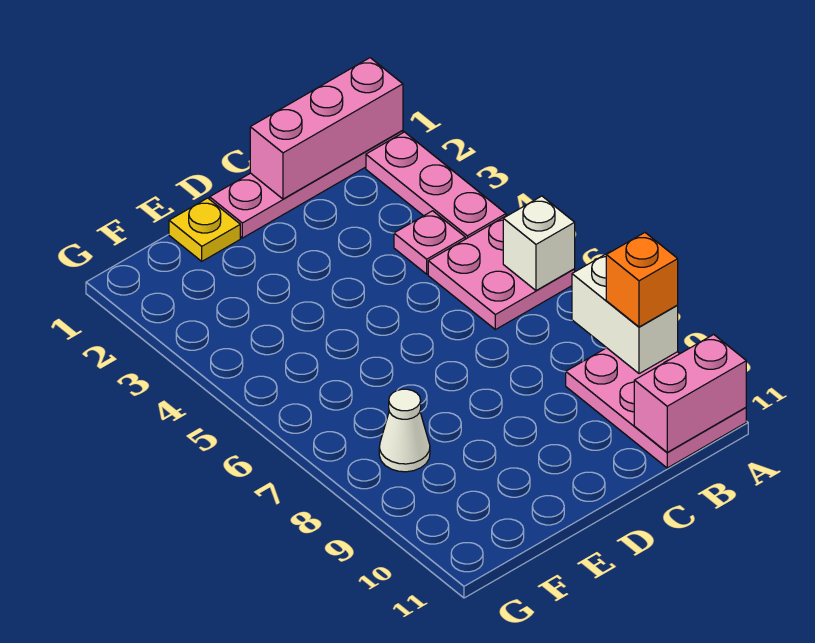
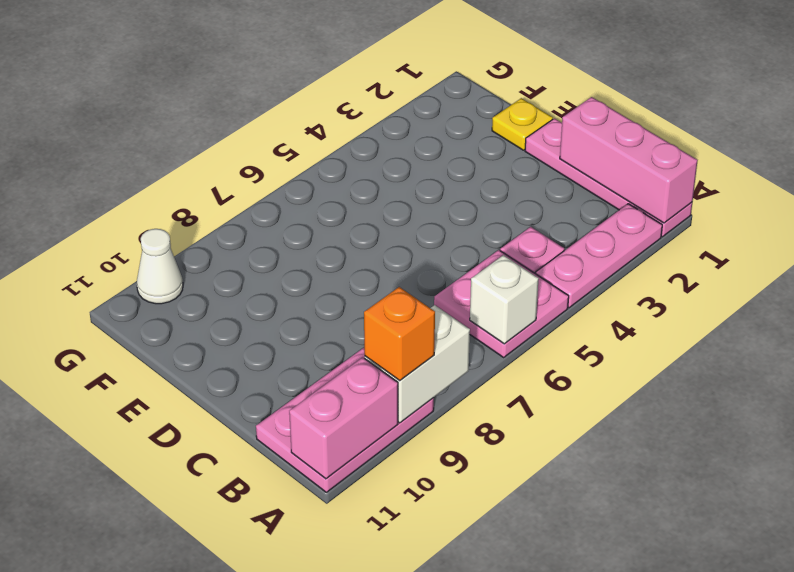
pink 1x2 brick [634,334,746,452] -> pink 1x2 brick turned to [289,357,398,479]
white 1x1 cone [379,389,430,472] -> white 1x1 cone moved to [137,229,183,304]

